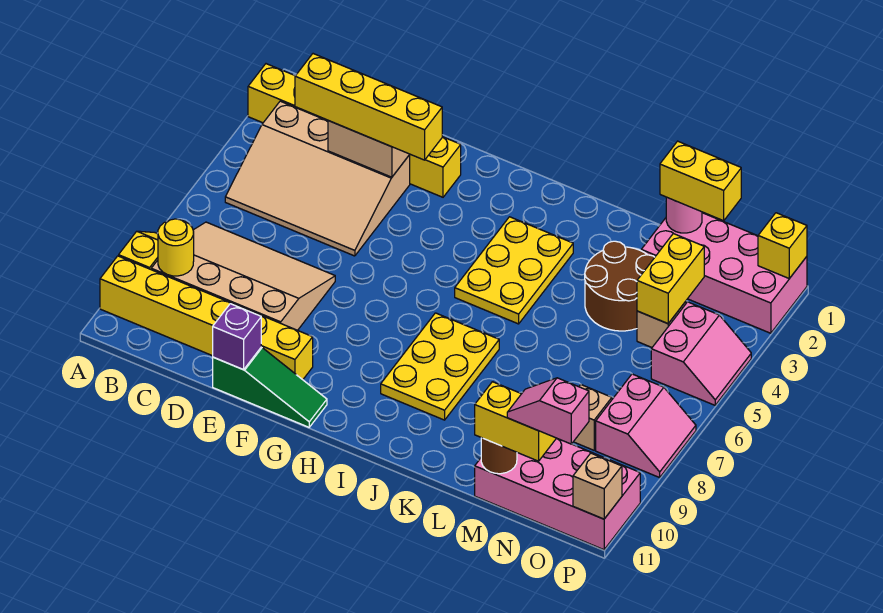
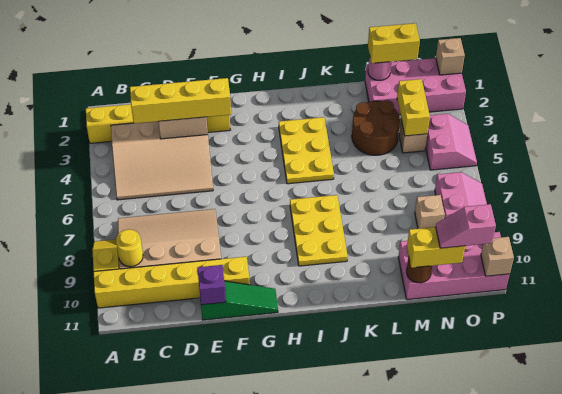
yellow 1x1 brick [758,213,807,278] -> tan 1x1 brick [436,38,465,75]

